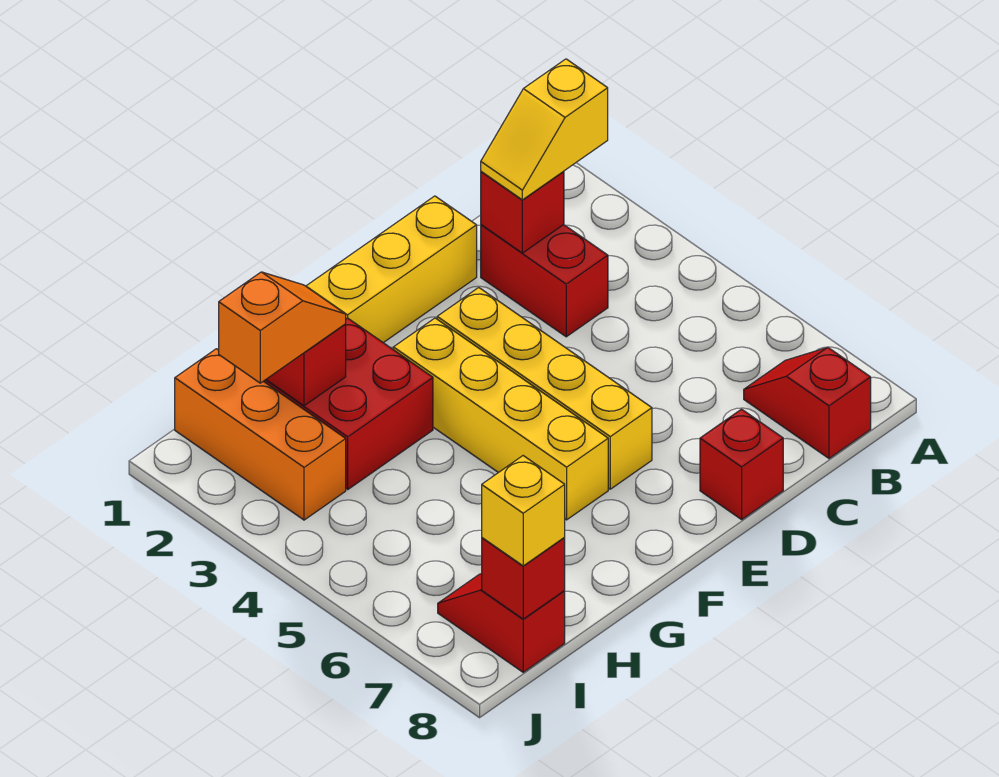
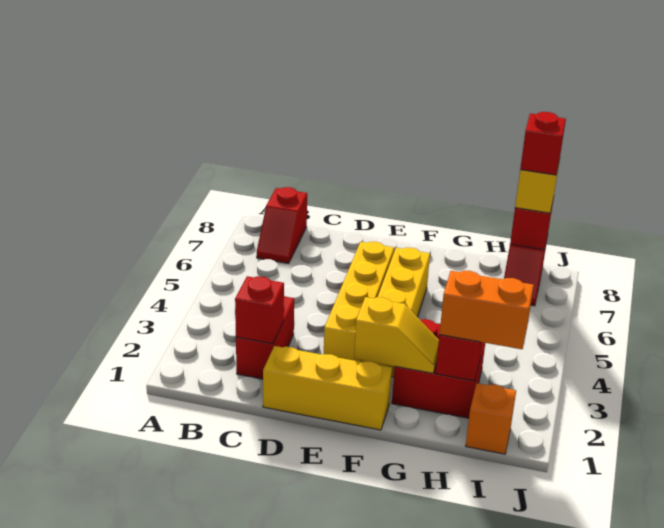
yellow 1x2 slope [481,59,608,200] -> yellow 1x2 slope moved to [354,297,439,373]
red 1x1 brick [700,409,783,519] -> red 1x1 brick moved to [520,112,566,175]
orange 1x2 slope [219,272,346,383] -> orange 1x2 brick [439,271,534,349]
orange 1x3 brick [175,349,346,520] -> orange 1x1 brick [466,383,516,454]

